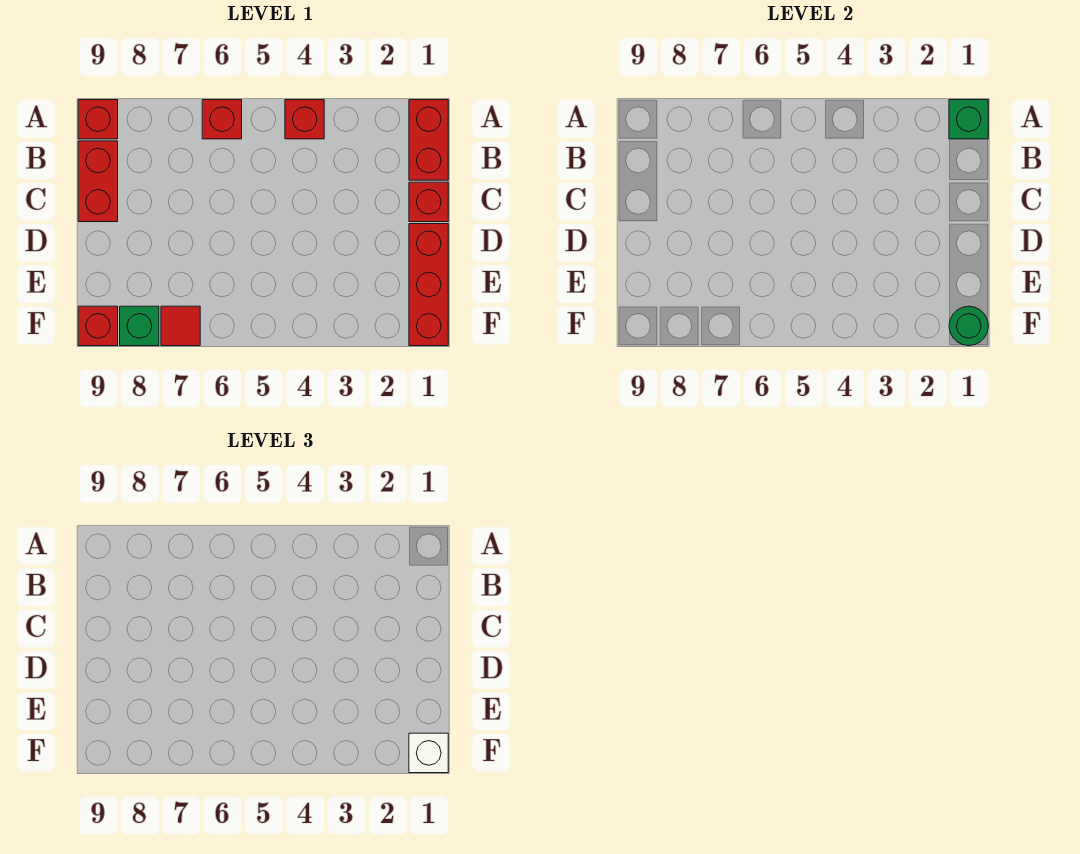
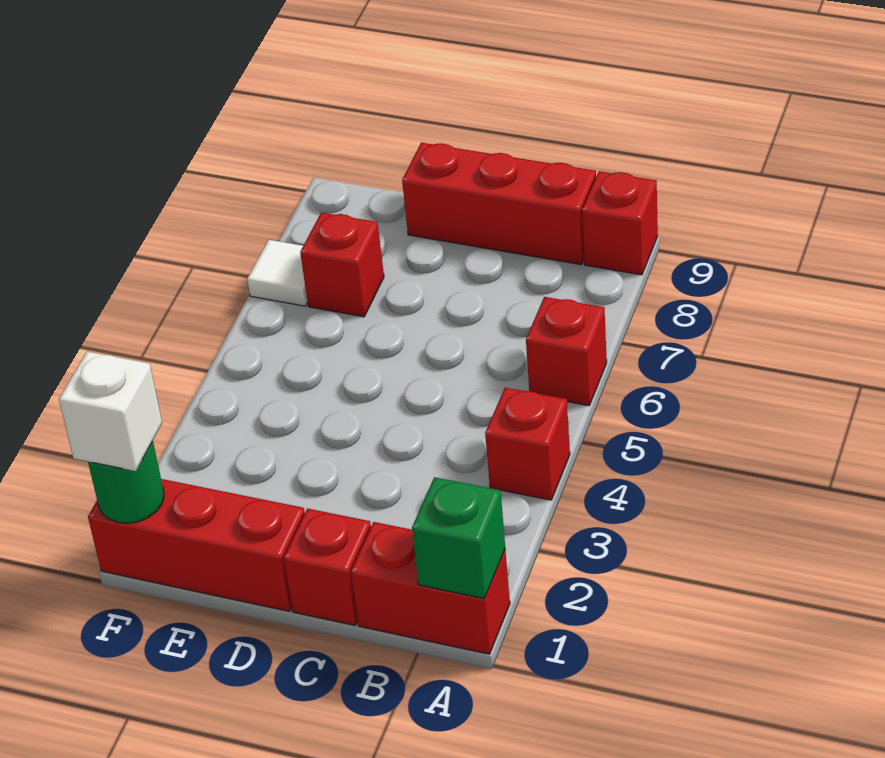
red 1x2 brick [78,141,118,222] -> red 1x3 brick [402,143,596,265]
red 1x1 tile [161,306,200,346] -> white 1x1 tile [247,240,308,306]
green 1x1 brick [120,306,159,346] -> none
red 1x1 brick [78,306,118,346] -> red 1x1 brick moved to [300,212,384,317]

